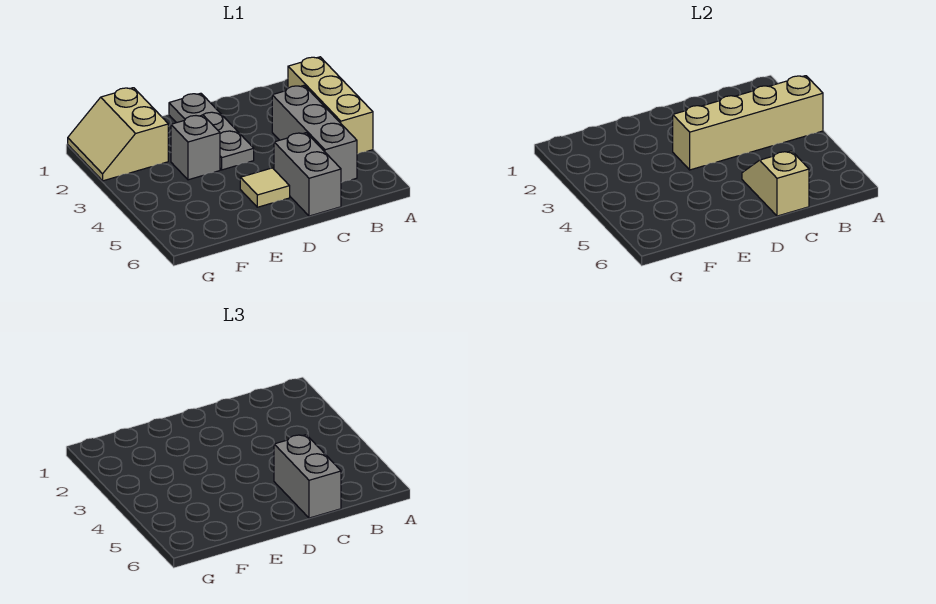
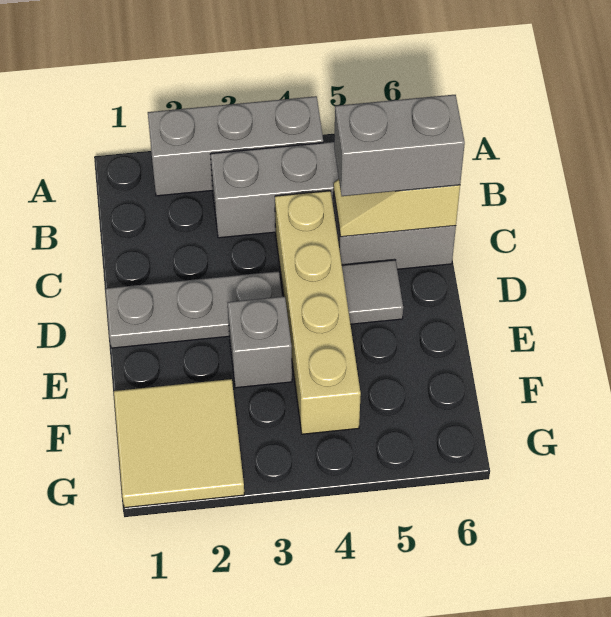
tan 1x3 brick [288,57,373,154] -> grey 1x3 brick [148,96,323,196]
tan 1x4 brick [673,76,823,170] -> tan 1x4 brick moved to [275,191,361,434]
tan 1x1 tile [240,168,290,207] -> grey 1x1 tile [342,260,403,324]
tan 2x2 slope [68,88,168,181] -> tan 2x2 tile [114,379,244,508]

